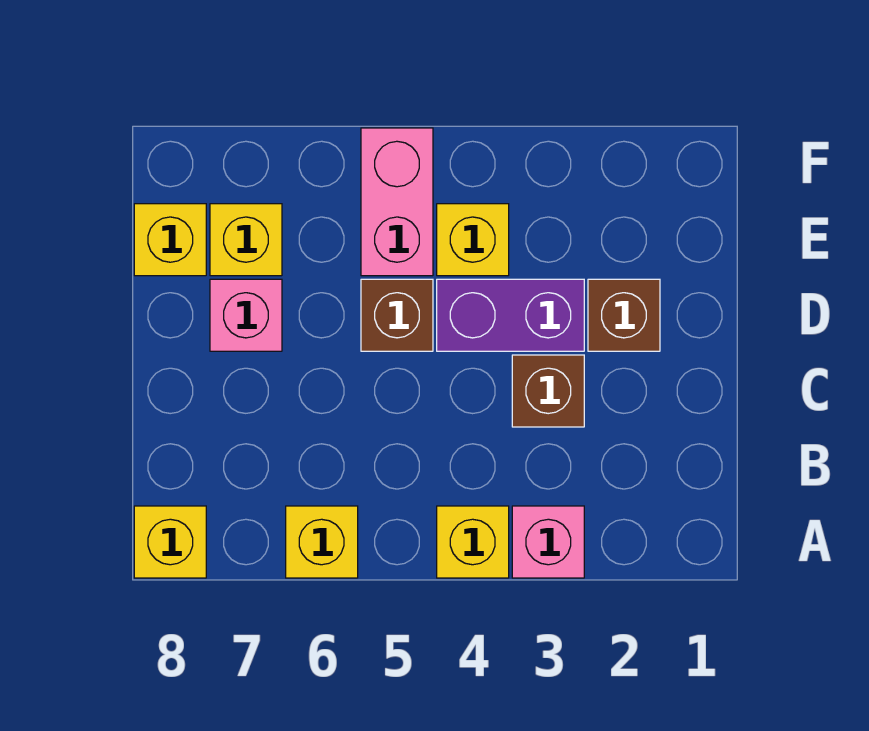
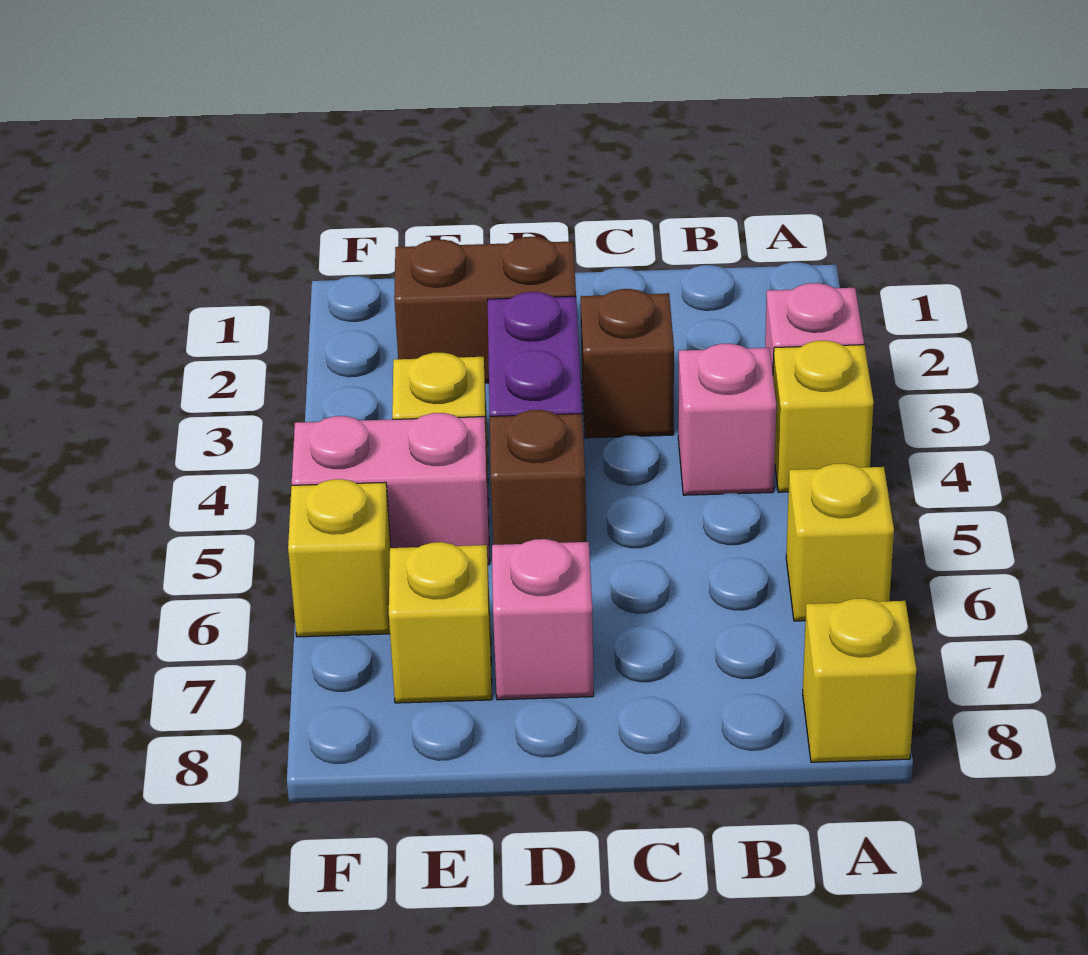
none -> pink 1x1 brick [678,344,776,495]
brown 1x1 brick [588,279,660,351] -> brown 1x2 brick [394,237,576,383]
yellow 1x1 brick [134,204,206,276] -> yellow 1x1 brick moved to [288,479,391,637]

